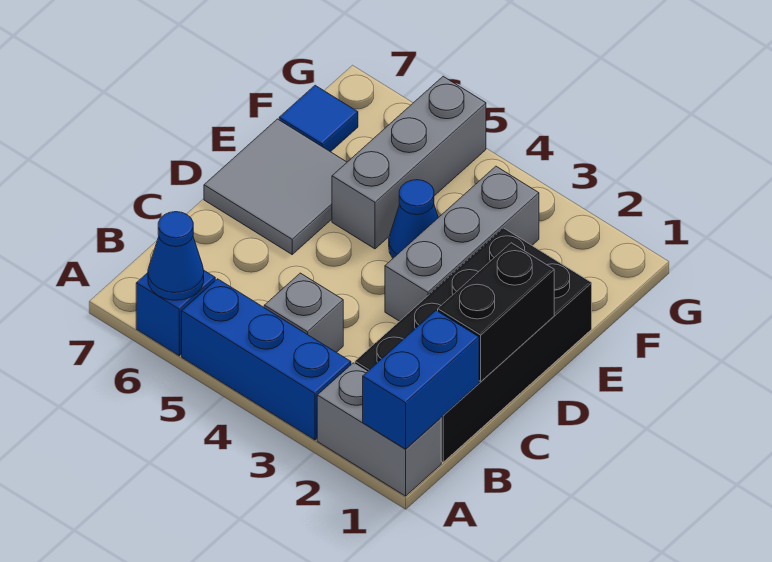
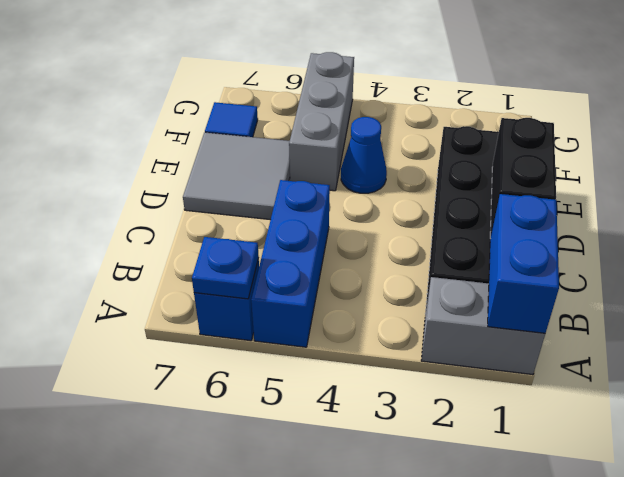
blue 1x3 brick [182,279,351,440] -> blue 1x3 brick turned to [251,180,330,347]
blue 1x1 cone [148,212,204,300] -> blue 1x1 plate [192,237,259,299]
grey 1x1 brick [264,273,343,352] -> none
grey 1x3 brick [385,166,539,321] -> none

